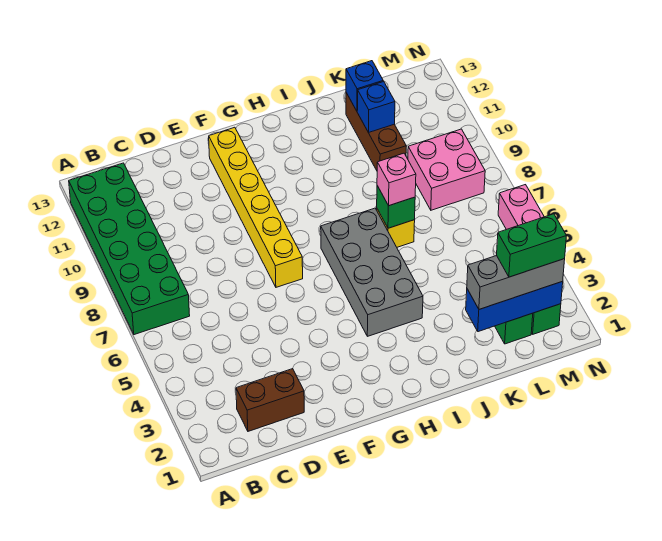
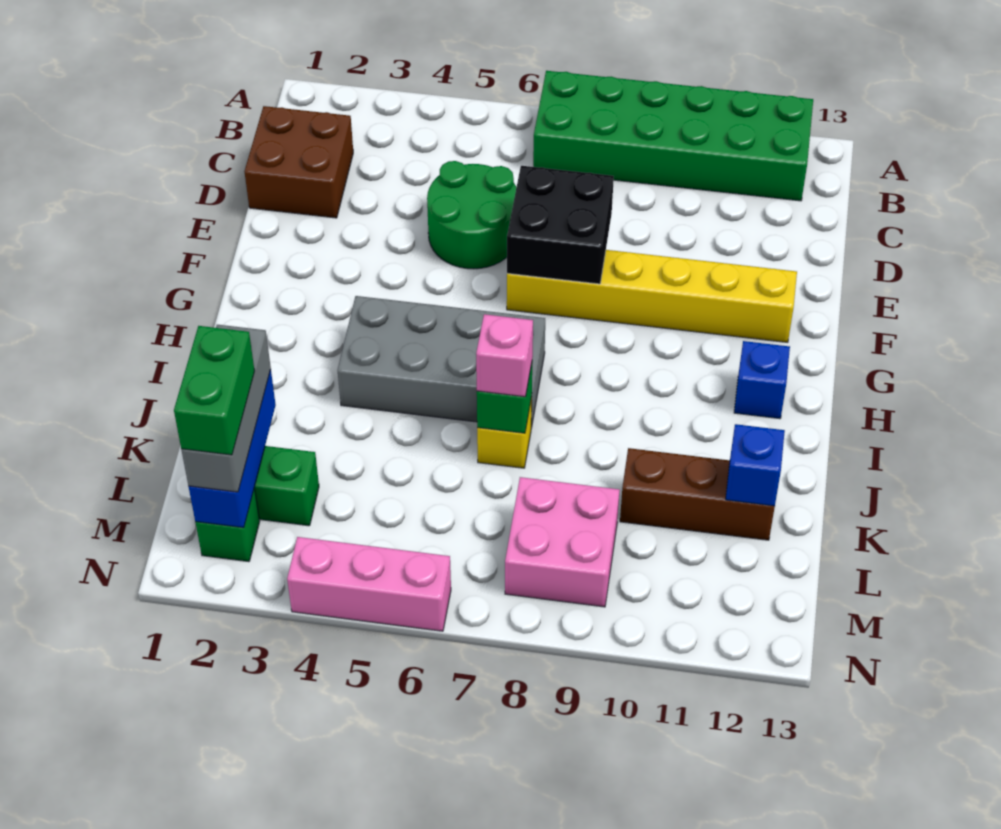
brown 1x2 brick [236,369,304,431] -> brown 2x2 brick [244,106,353,218]
none -> green 2x2 round brick [427,161,516,269]
none -> black 2x2 brick [507,166,614,284]
blue 1x1 brick [357,81,395,132] -> blue 1x1 brick moved to [734,341,790,419]

